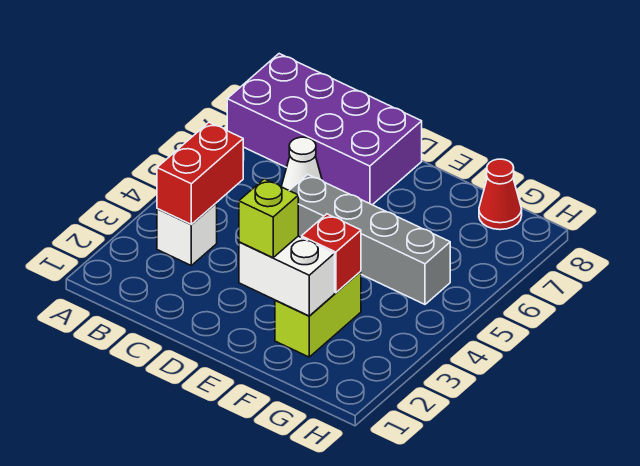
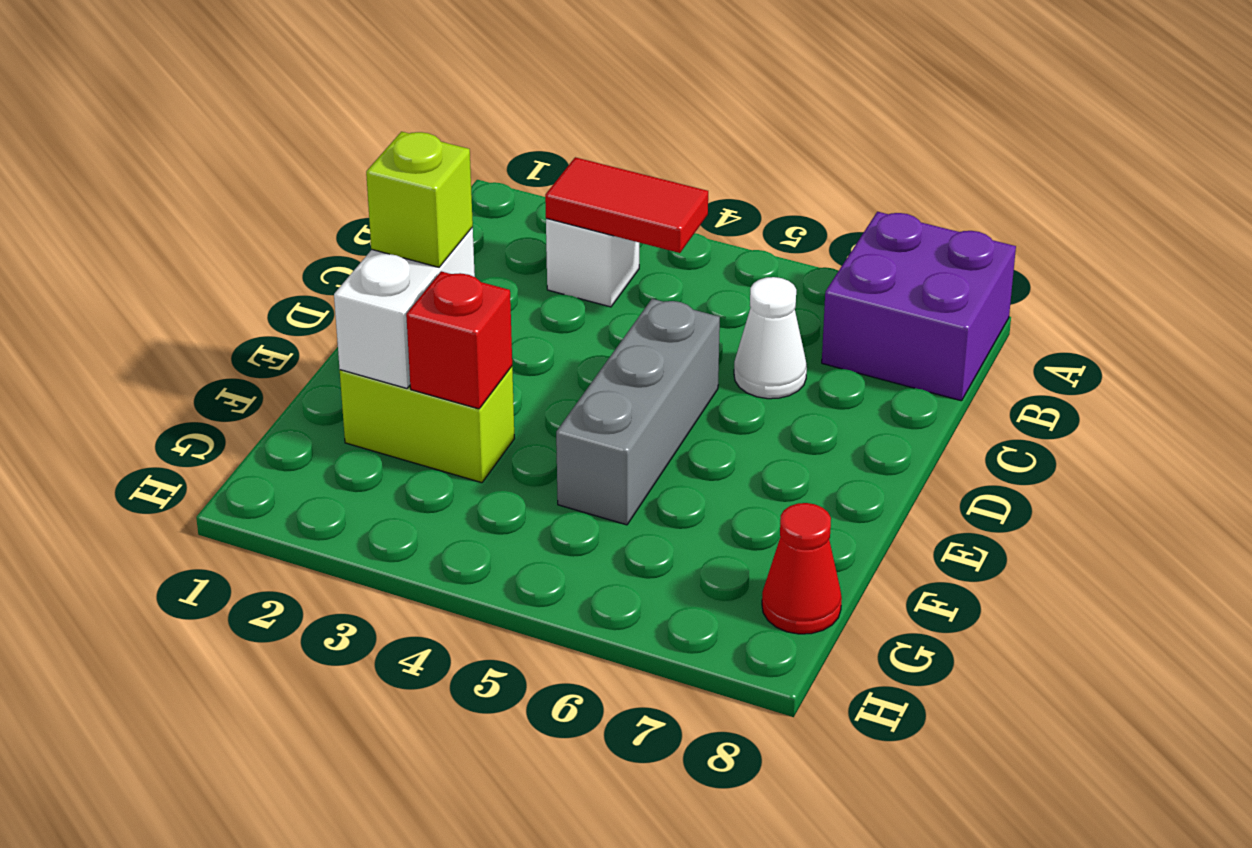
purple 2x4 brick [227,54,422,205] -> purple 2x2 brick [822,212,1016,401]
red 1x2 brick [157,122,243,224] -> red 1x2 tile [545,157,708,253]
grey 1x4 brick [289,174,450,304] -> grey 1x3 brick [556,299,720,525]

